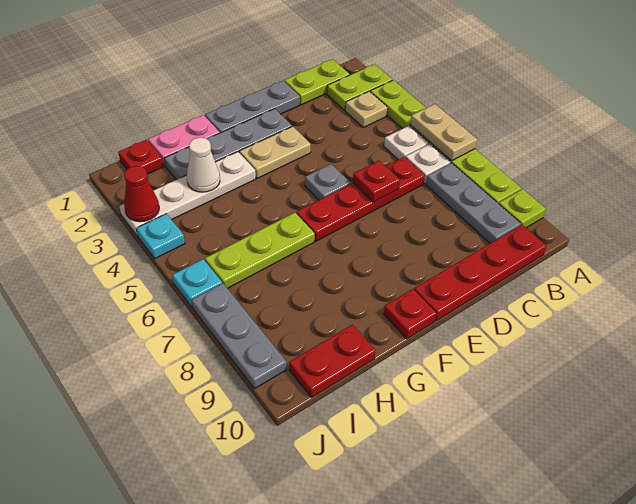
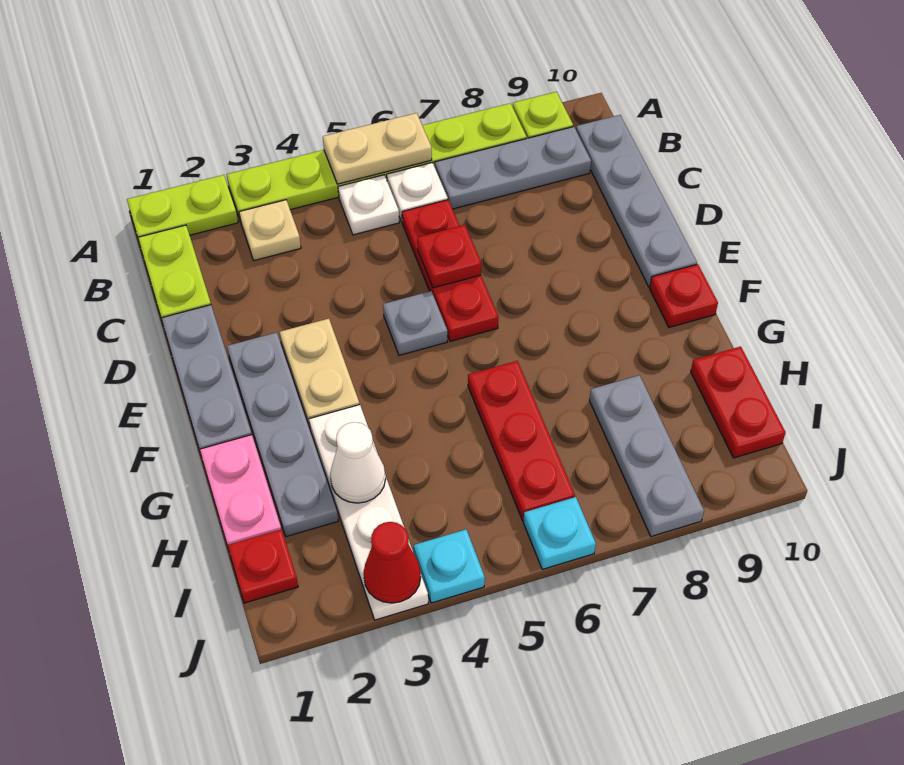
lime 1x2 plate [327,64,392,110] -> lime 1x2 plate turned to [127,175,238,241]
red 1x4 plate [414,225,546,321] -> grey 1x4 plate [576,115,697,287]
red 1x4 plate [296,157,425,241] -> red 1x3 plate [402,200,498,341]
lime 1x3 plate [205,213,315,288] -> red 1x3 plate [468,361,575,520]
grey 1x3 plate [192,283,287,389] -> grey 1x3 plate turned to [589,375,704,537]

